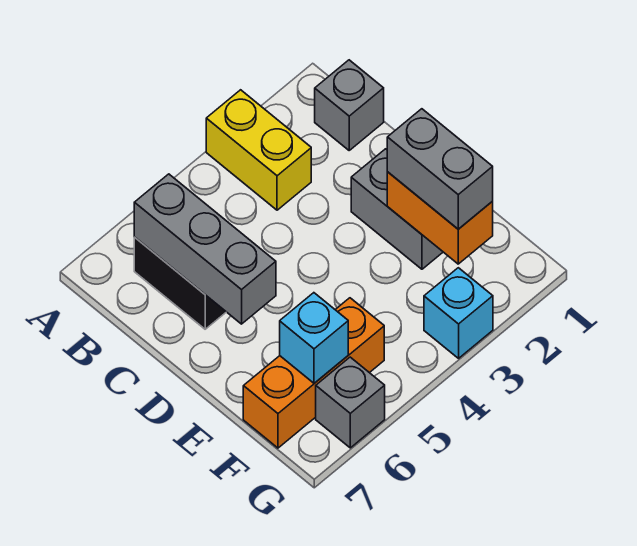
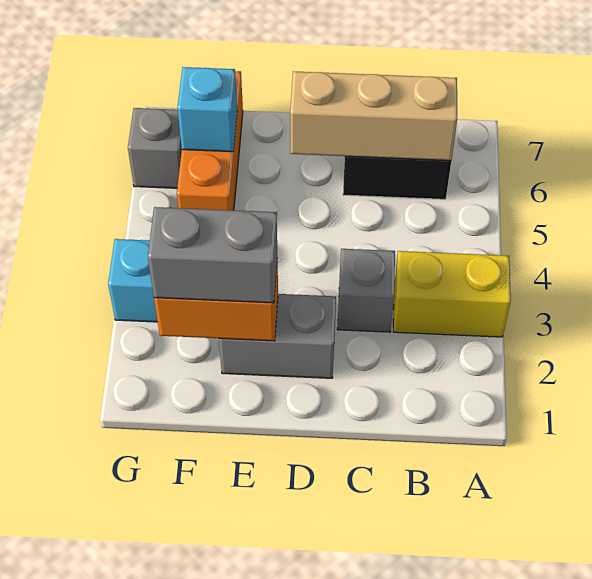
grey 1x1 brick [315,60,384,150] -> grey 1x1 brick moved to [337,249,395,332]
grey 1x3 brick [134,174,276,324] -> tan 1x3 brick [290,71,457,160]

